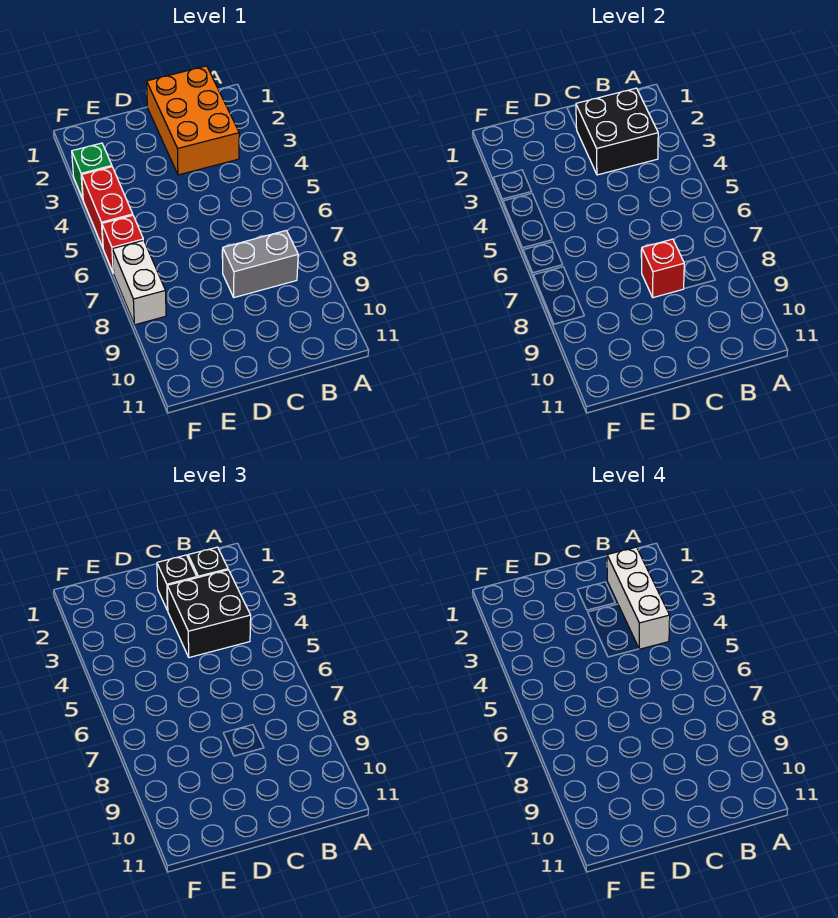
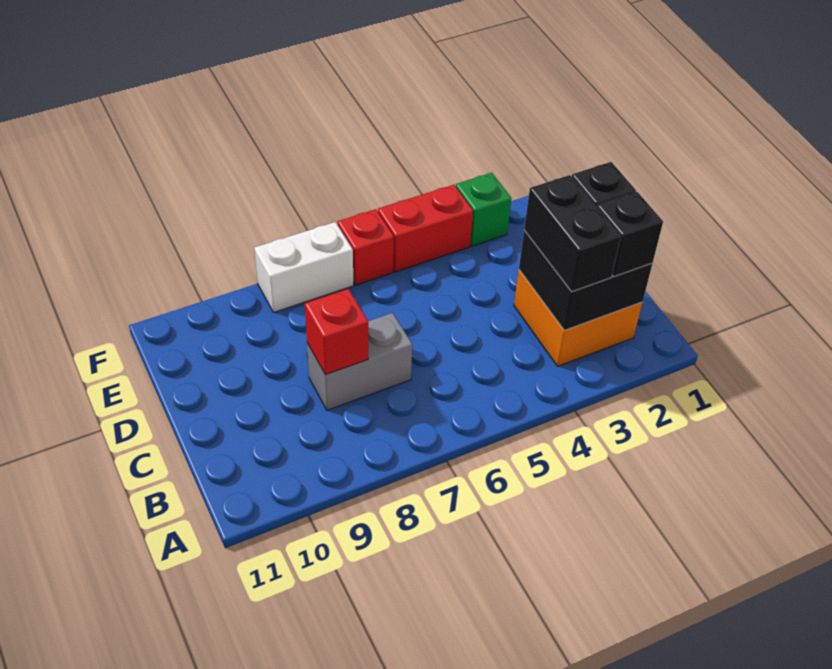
orange 2x3 brick [147,66,239,175] -> orange 2x2 brick [514,270,643,366]
white 1x3 brick [607,547,670,649] -> none
black 2x2 brick [167,570,251,657] -> black 1x2 brick [524,175,621,292]
grey 1x2 brick [223,230,298,298] -> grey 1x2 brick turned to [307,313,412,410]

